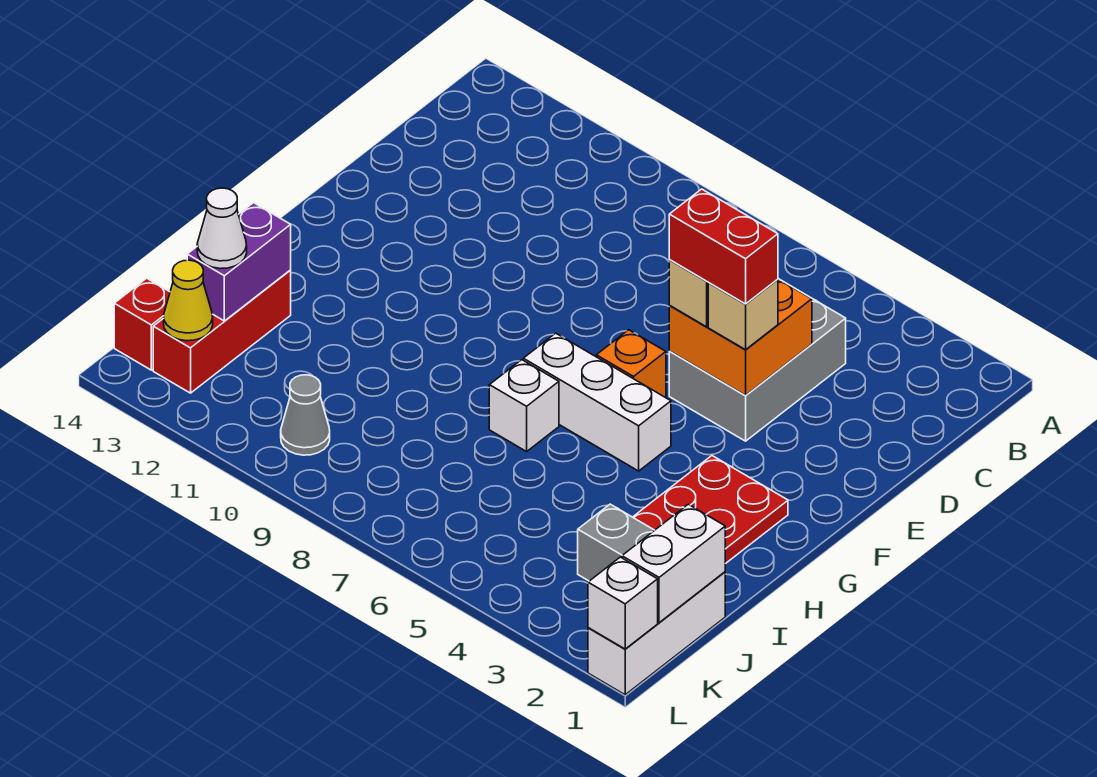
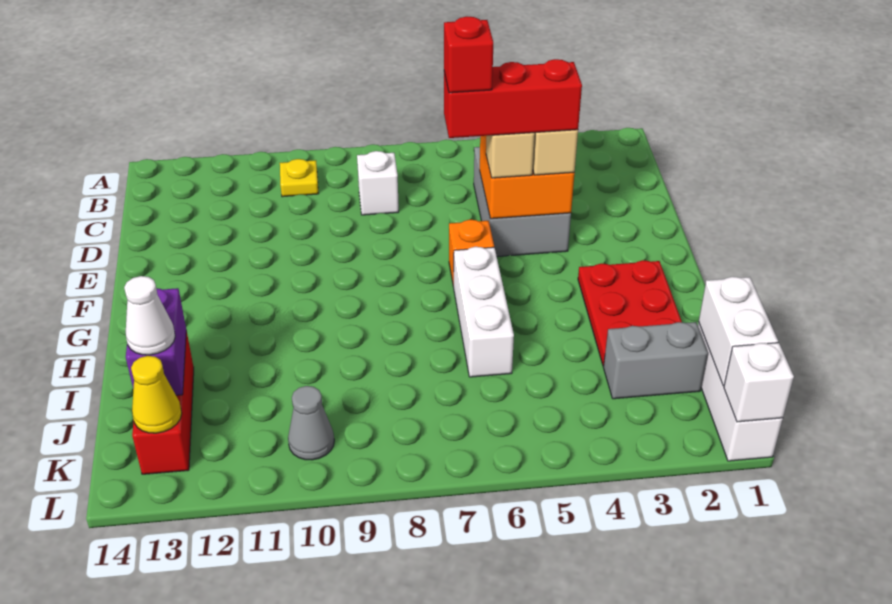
none -> yellow 1x1 plate [280,159,319,197]
red 1x2 brick [669,189,778,304] -> red 1x3 brick [444,59,582,138]
white 1x3 brick [523,333,671,471] -> white 1x3 brick turned to [454,247,514,377]
white 1x1 brick [489,360,559,452] -> white 1x1 brick moved to [357,151,399,215]
red 1x1 brick [114,278,170,370] -> red 1x1 brick moved to [444,17,493,93]

